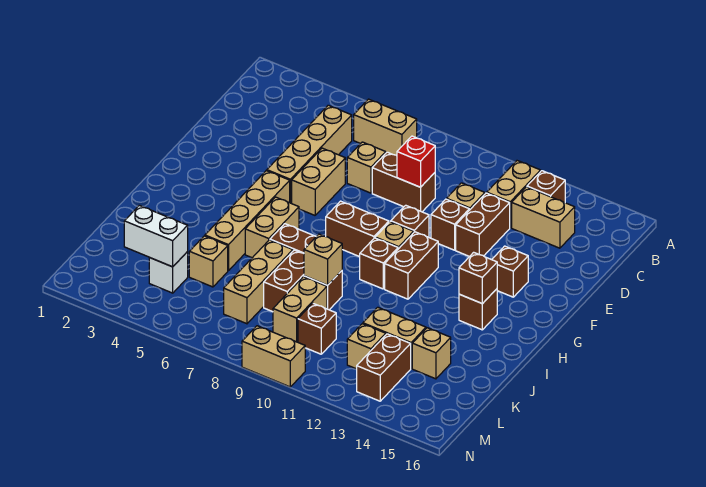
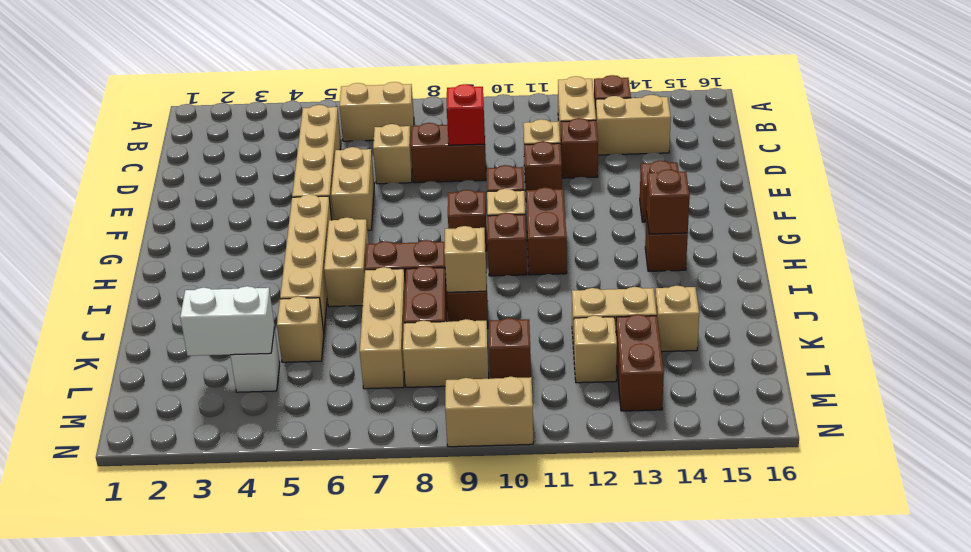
brown 1x2 brick [456,193,510,257] -> brown 1x1 brick [561,118,598,178]
brown 1x2 brick [326,201,389,257] -> brown 1x1 brick [448,190,487,251]
tan 1x2 brick [273,277,327,342] -> tan 1x2 brick turned to [403,319,489,387]

